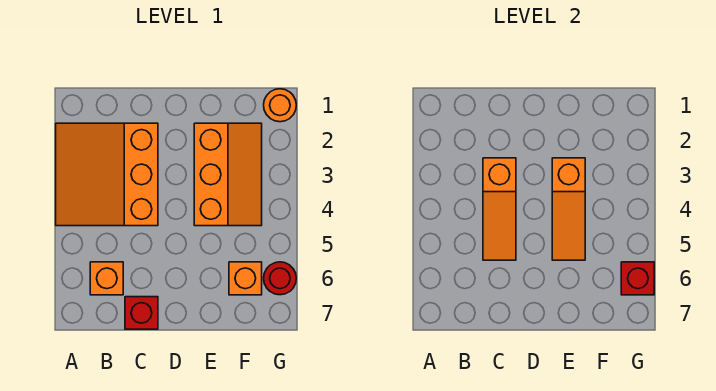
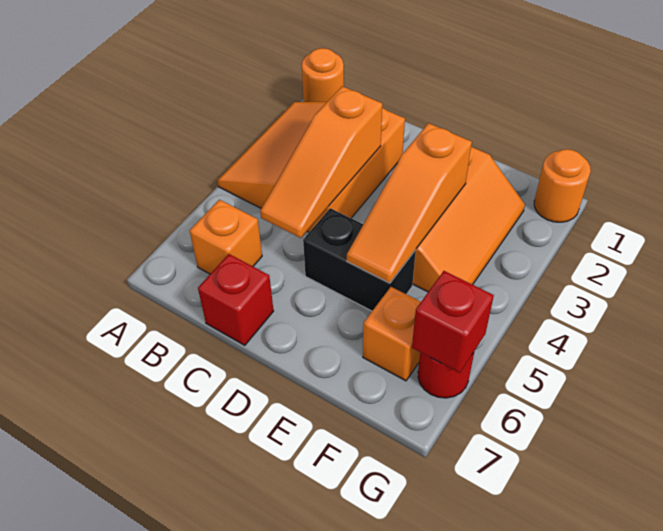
none -> orange 1x1 round brick [302,48,344,102]
none -> black 1x2 brick [303,208,416,311]

